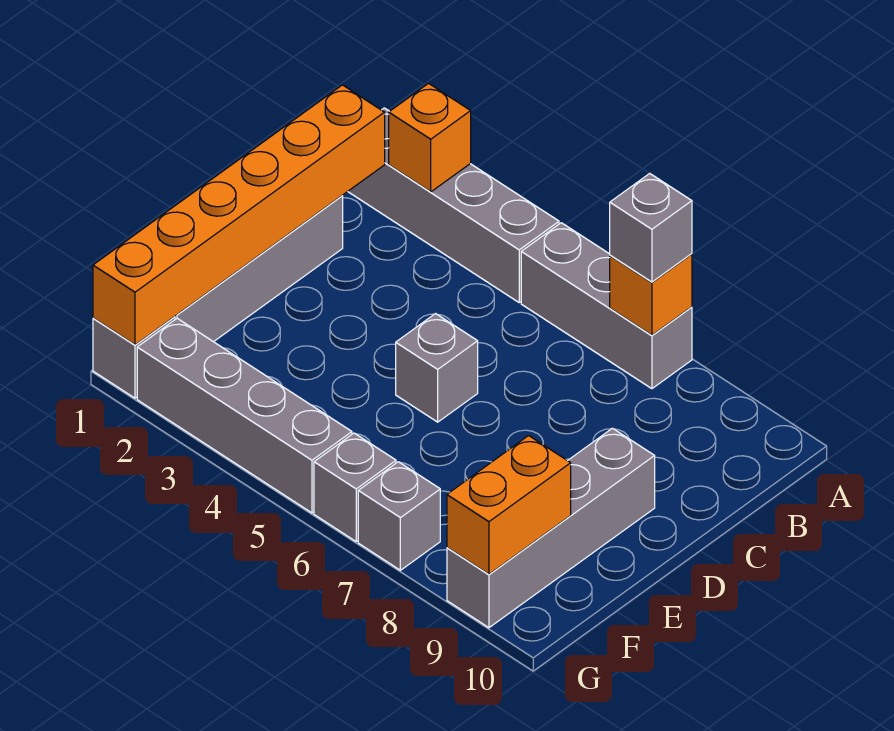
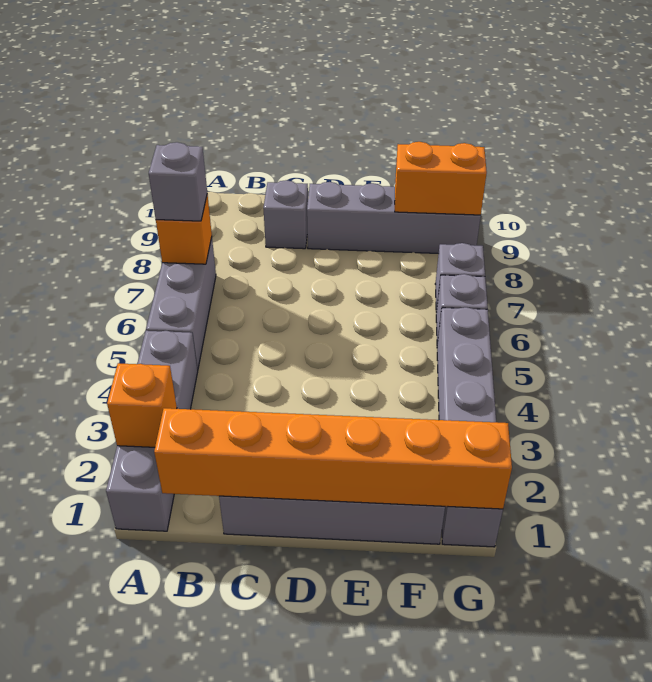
grey 1x1 brick [396,314,478,422] -> grey 1x1 brick moved to [263,180,308,249]

